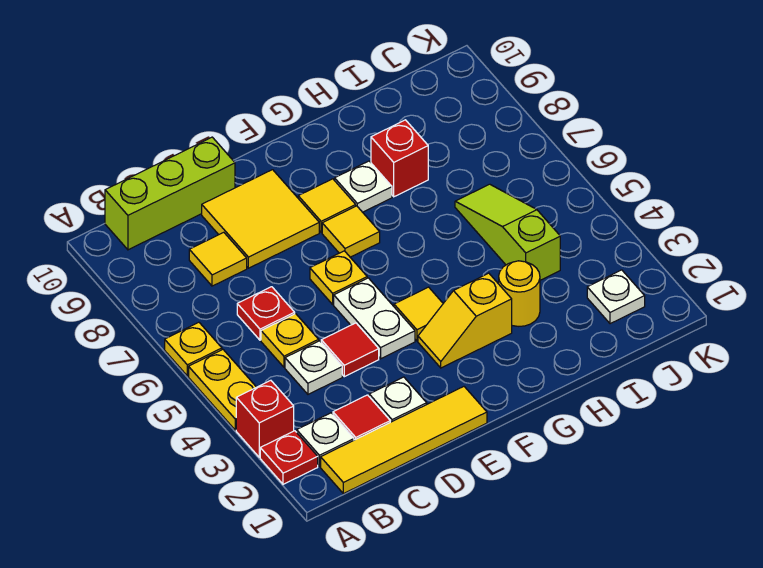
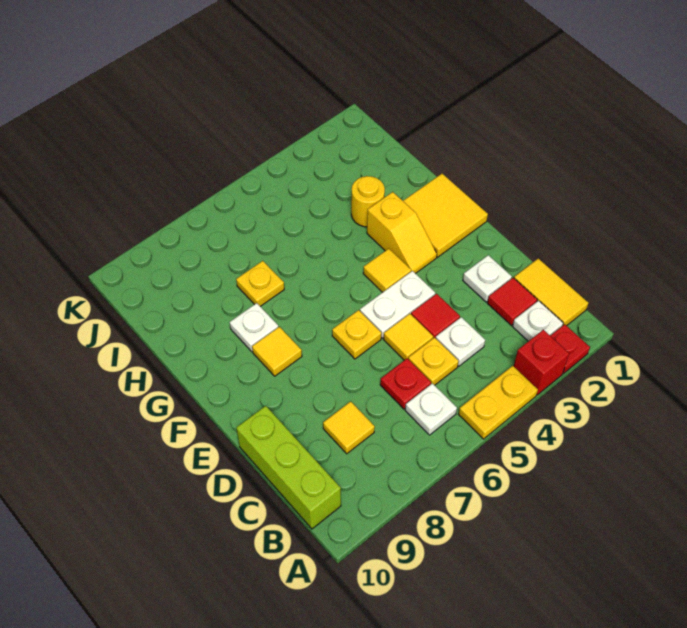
yellow 1x1 plate [165,322,222,376] -> yellow 1x1 plate moved to [236,261,284,306]
yellow 1x4 tile [321,387,487,494] -> yellow 1x2 tile [514,258,588,326]
yellow 2x2 tile [202,170,319,268] -> yellow 2x2 tile moved to [403,174,488,257]
yellow 1x1 tile [322,206,380,257] -> yellow 1x1 tile moved to [384,314,433,360]
red 1x1 brick [371,120,428,197] -> none
lime 1x3 slope [455,184,560,280] -> none
white 1x1 plate [587,270,645,324] -> white 1x1 plate moved to [405,383,457,435]

